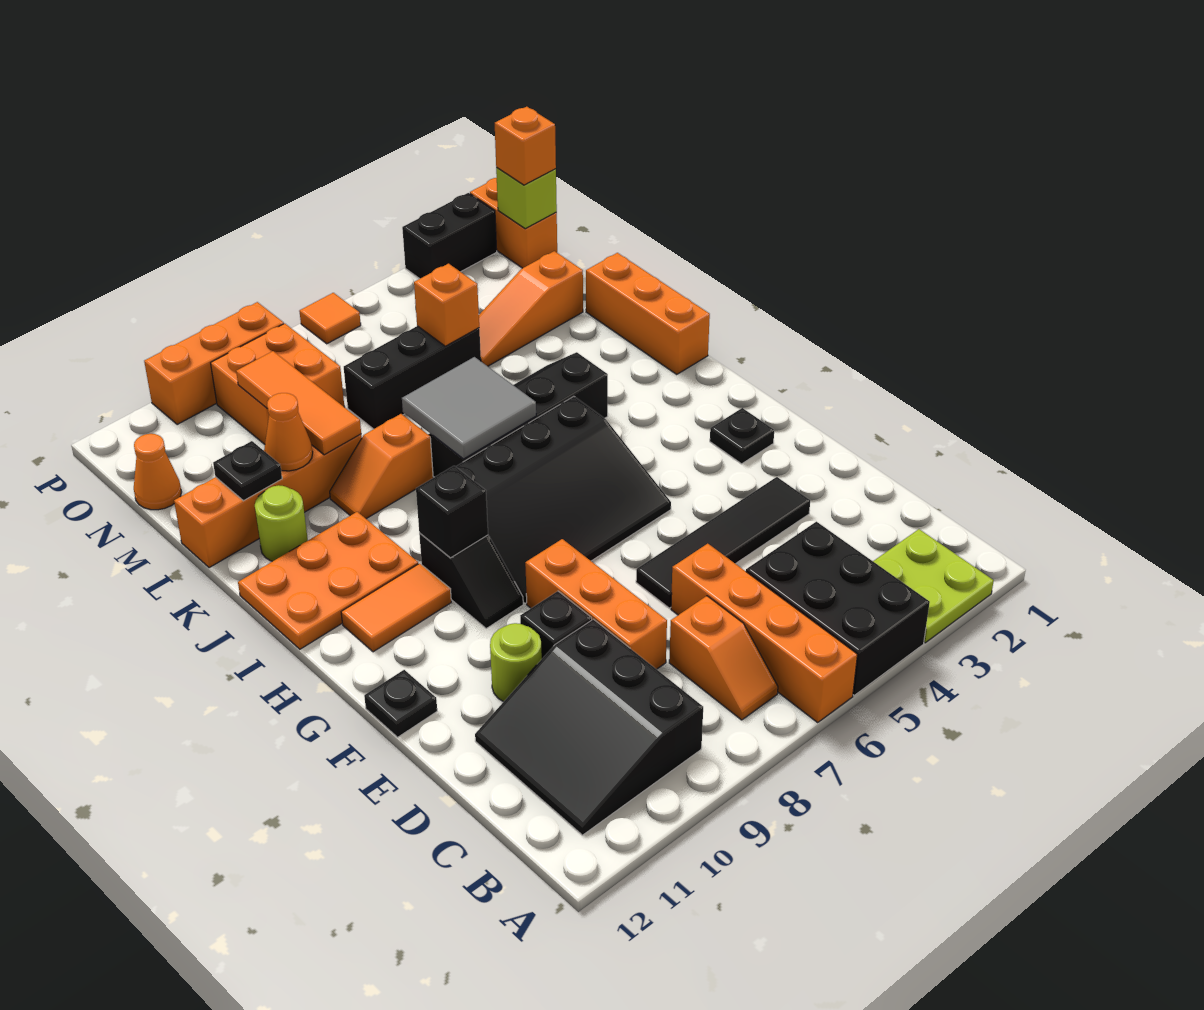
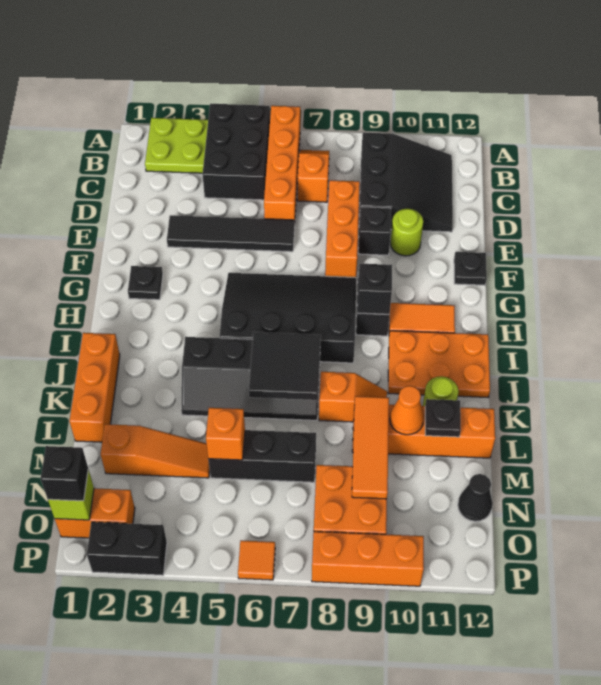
grey 2x2 tile [402,357,536,459] -> black 2x2 tile [249,332,321,400]
orange 1x1 cone [134,434,181,510] -> black 1x1 cone [458,474,493,521]
orange 1x2 brick [470,178,557,268] -> orange 1x2 brick turned to [55,488,135,538]
orange 1x1 brick [495,107,556,185] -> black 1x1 brick [41,446,88,501]

